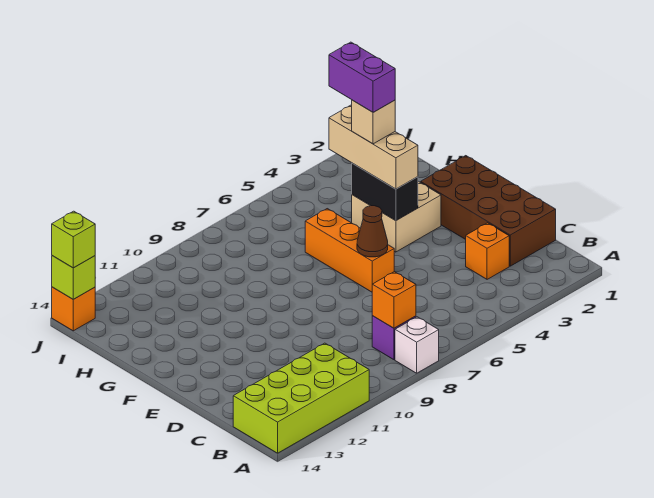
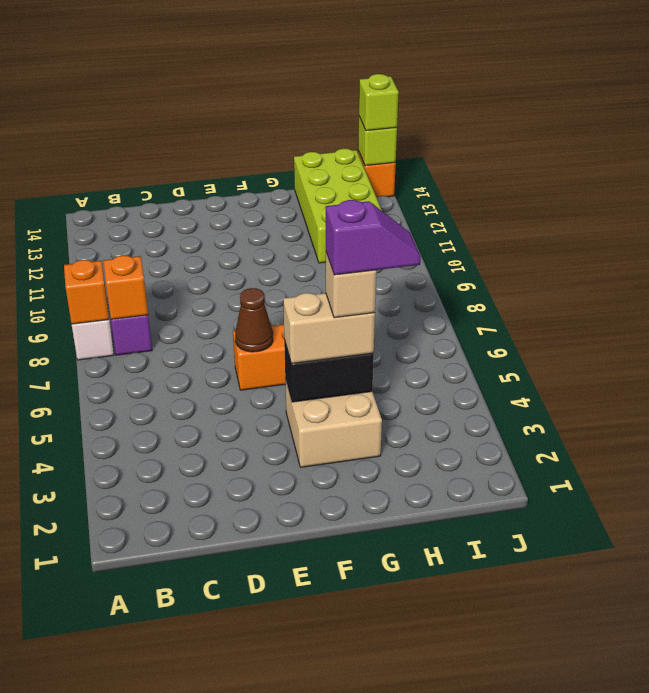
lime 2x4 brick [233,343,369,453] -> lime 2x4 brick moved to [294,149,382,263]
brown 2x4 brick [421,156,556,266] -> none
orange 1x1 brick [466,223,509,279] -> orange 1x1 brick moved to [64,260,109,324]
tan 1x3 brick [329,105,418,189] -> tan 1x2 brick [283,293,375,364]
purple 1x2 brick [329,42,395,112] -> purple 1x2 slope [326,200,421,275]

